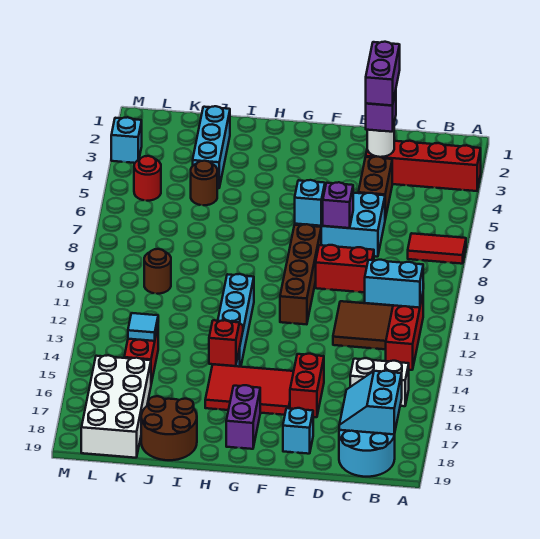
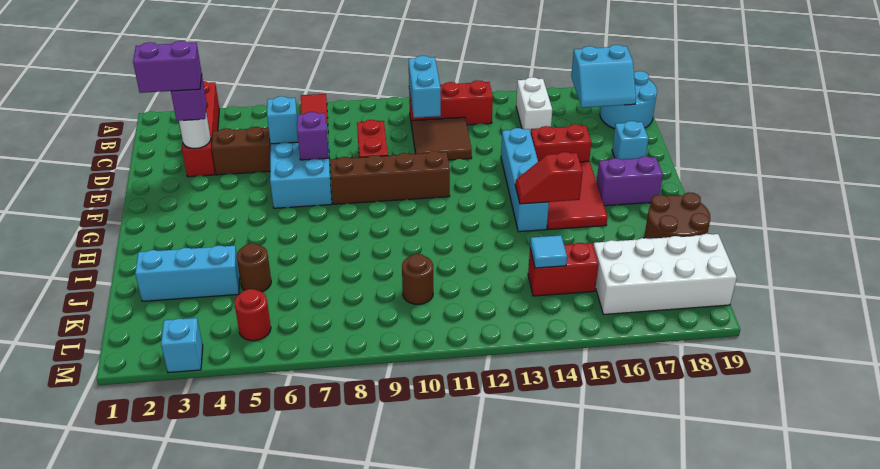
cyan 1x1 brick [295,180,325,226] -> cyan 1x1 brick moved to [267,96,298,144]
cyan 1x4 brick [214,274,254,367] -> cyan 1x4 brick turned to [501,128,549,232]

